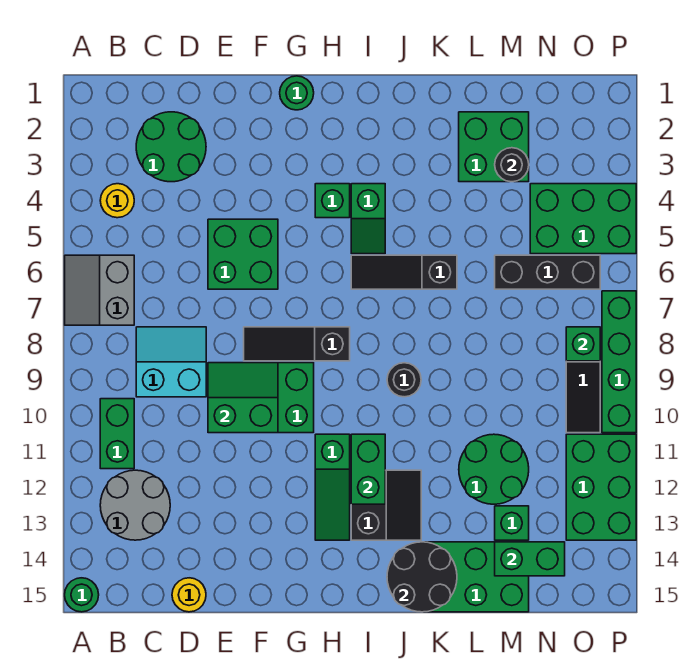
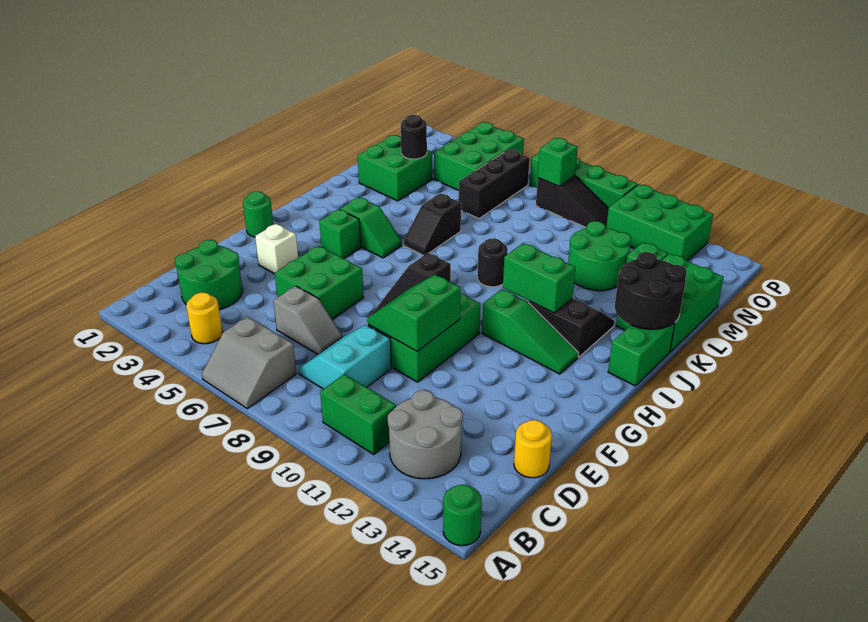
none -> grey 1x2 slope [273,286,343,354]
none -> white 1x1 brick [255,224,298,274]
black 1x3 slope [351,255,457,289] -> black 1x2 slope [404,194,461,256]
green 1x2 brick [495,542,565,576] -> green 1x2 brick moved to [608,323,675,386]

